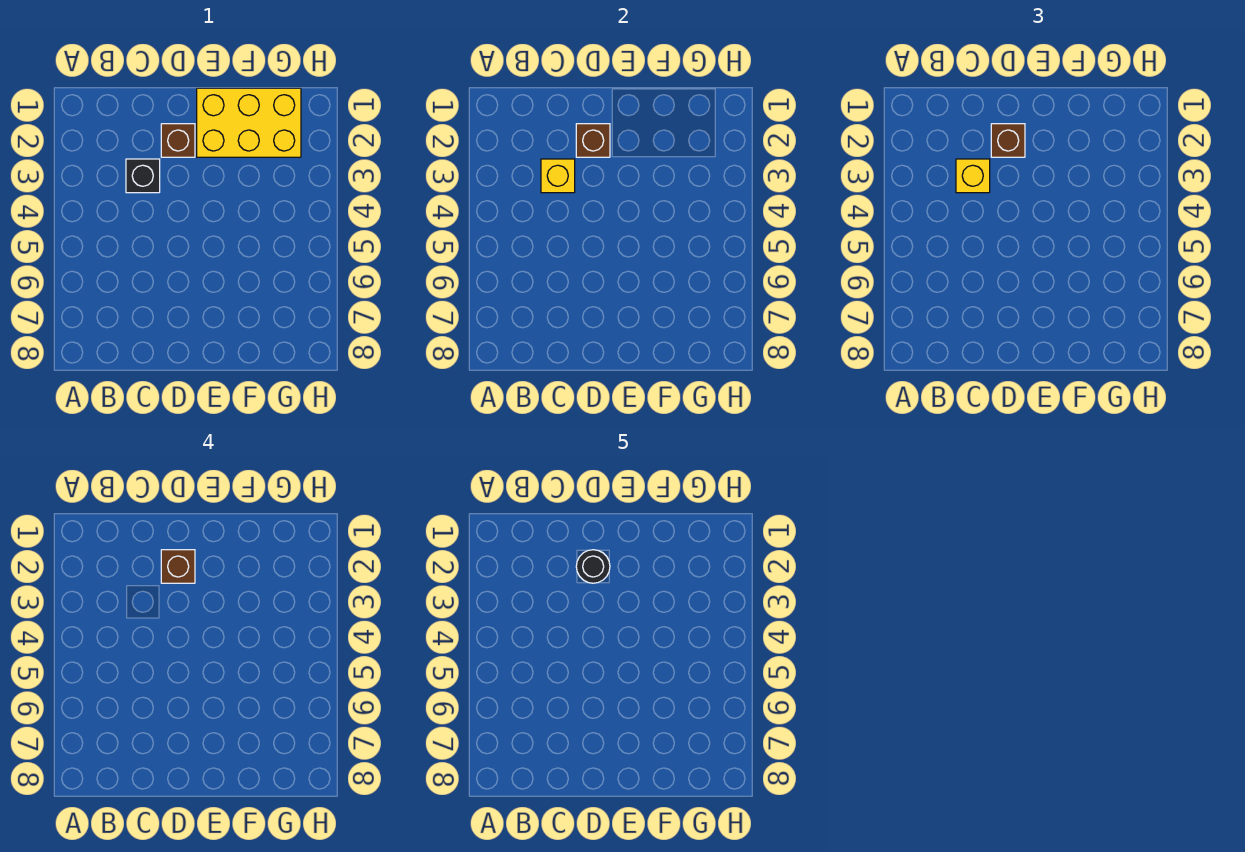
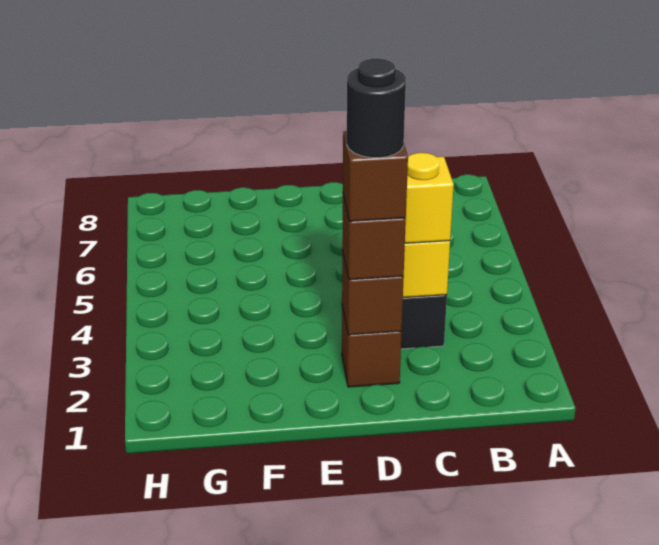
yellow 2x3 brick [197,88,301,157] -> none

